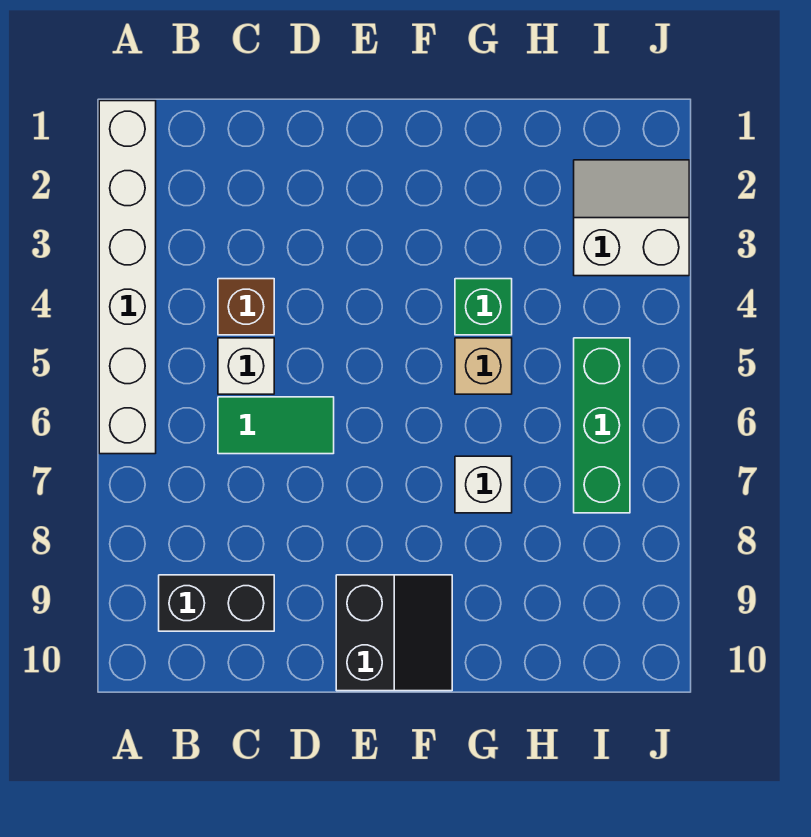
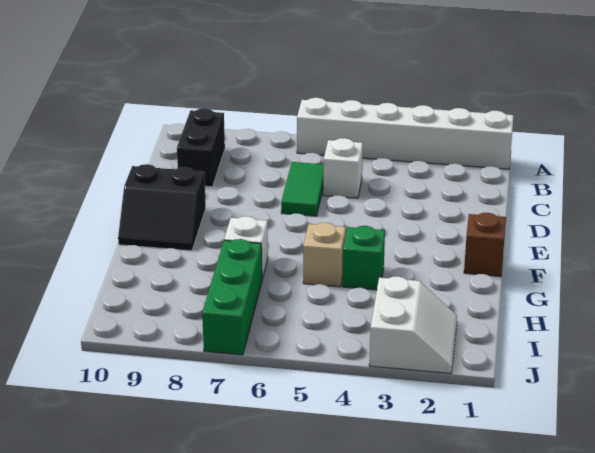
brown 1x1 brick [218,279,274,335] -> brown 1x1 brick moved to [464,213,506,276]
green 1x3 brick [574,338,630,513] -> green 1x3 brick turned to [202,239,262,355]

